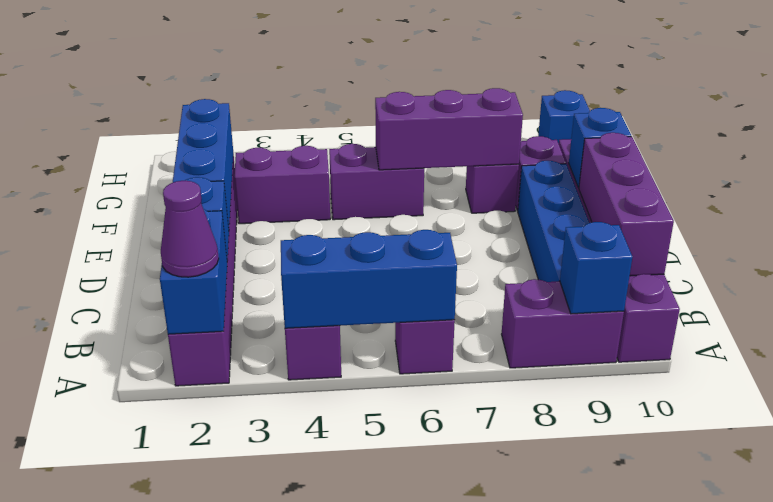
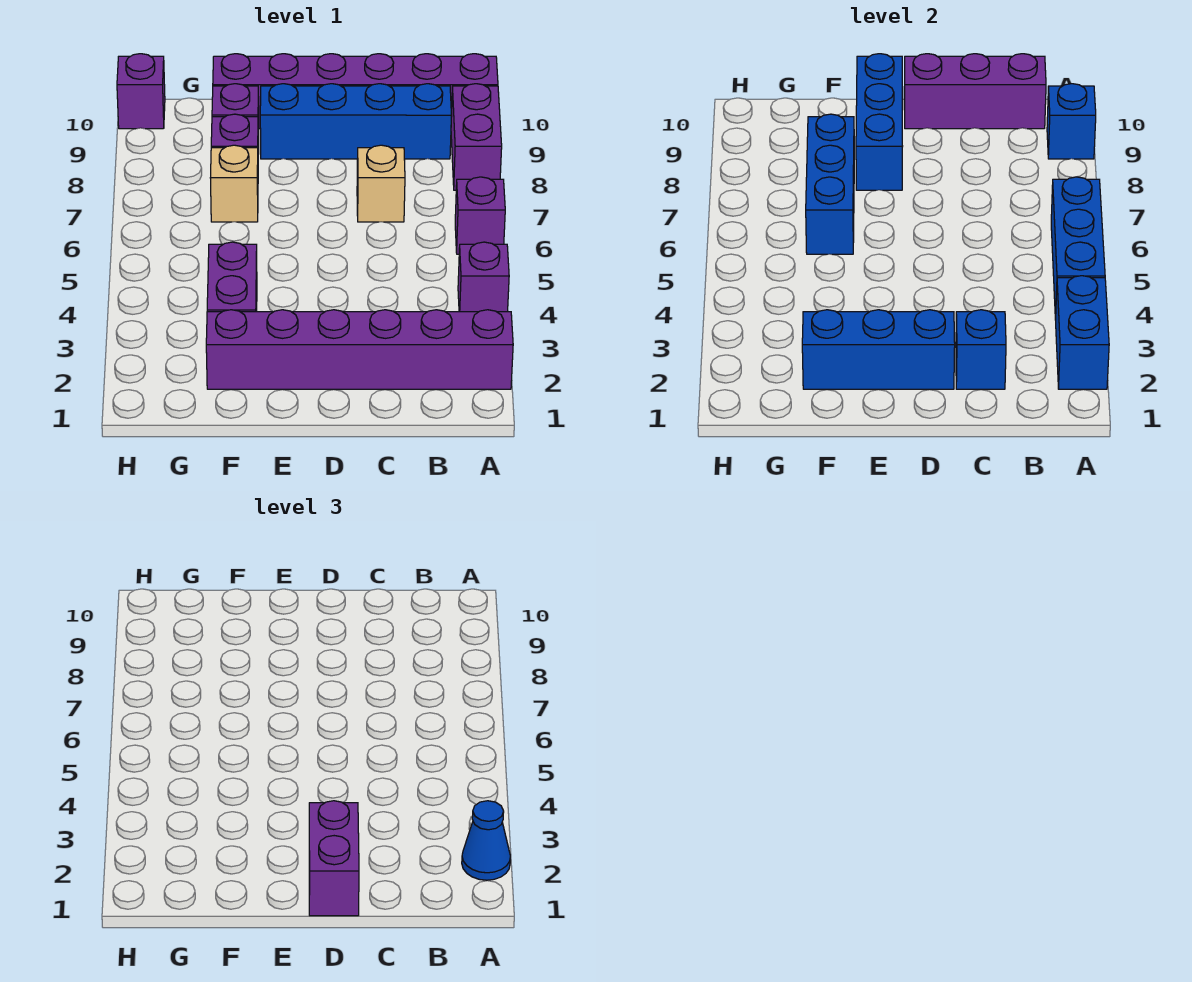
blue 1x2 brick [160,209,227,334] -> blue 1x2 brick turned to [1055,276,1109,389]
purple 1x1 cone [161,181,219,277] -> blue 1x1 cone [462,801,510,880]
none -> tan 1x1 brick [357,145,405,222]
blue 1x1 brick [569,108,631,188] -> blue 1x3 brick [856,54,903,190]
purple 1x2 brick [329,144,424,220] -> purple 1x2 brick moved to [309,801,359,916]
purple 1x3 brick [375,88,523,170] -> blue 1x3 brick [806,114,854,254]
none -> tan 1x1 brick [211,145,258,222]
blue 1x1 brick [538,90,590,143] -> purple 1x1 brick [117,54,165,129]

